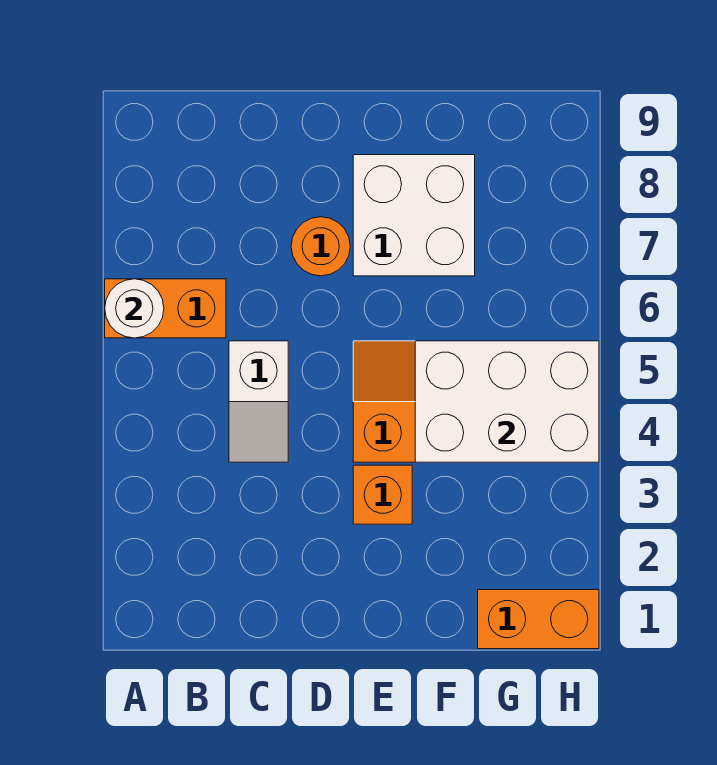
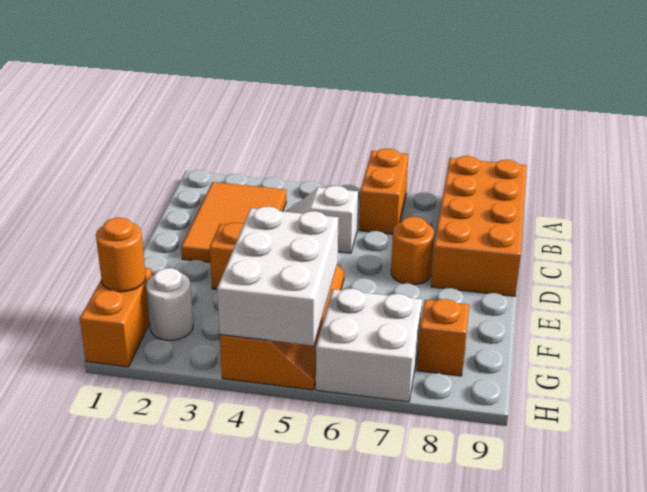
white 1x1 round brick [105,279,164,338] -> white 1x1 round brick moved to [146,268,193,340]
none -> orange 2x4 brick [431,156,527,296]
none -> orange 2x3 tile [181,182,286,263]
white 2x2 brick [353,155,475,276] -> white 2x2 brick moved to [316,289,422,402]
none -> orange 1x1 round brick [96,218,146,292]
none -> orange 1x1 brick [417,299,469,376]

